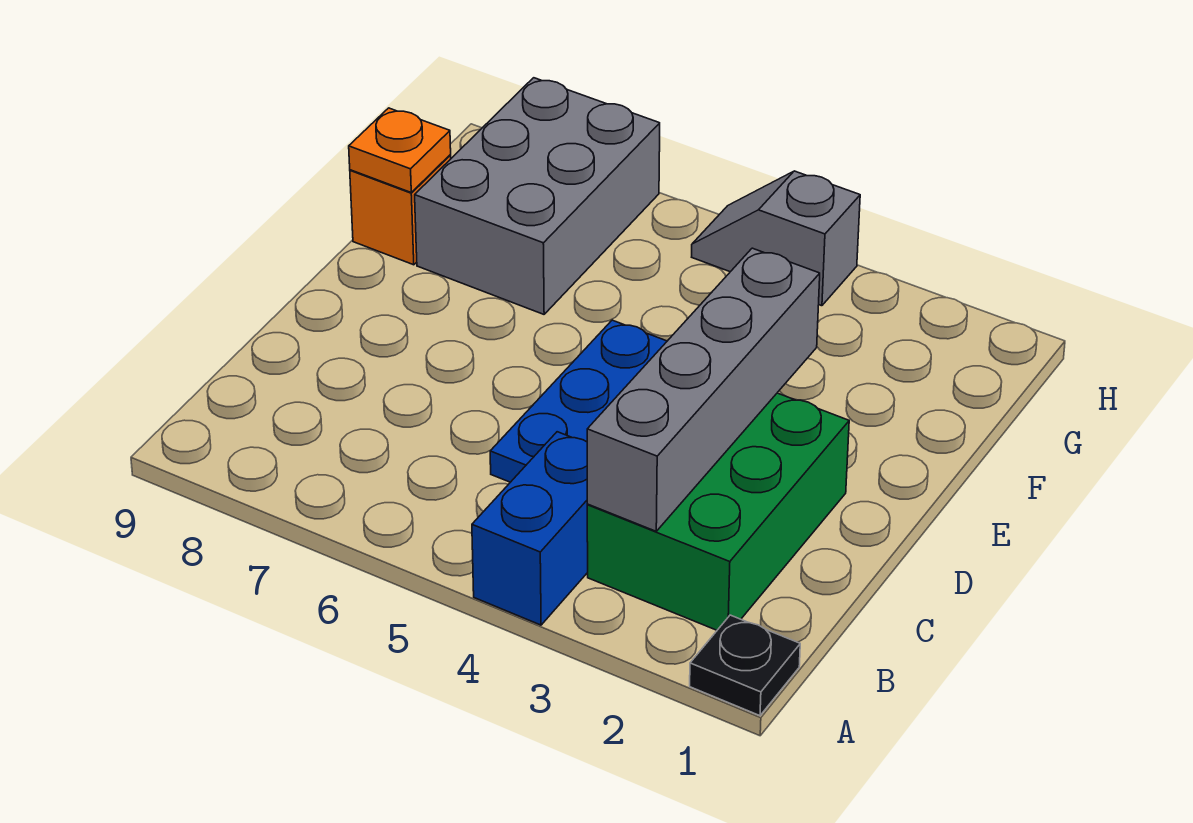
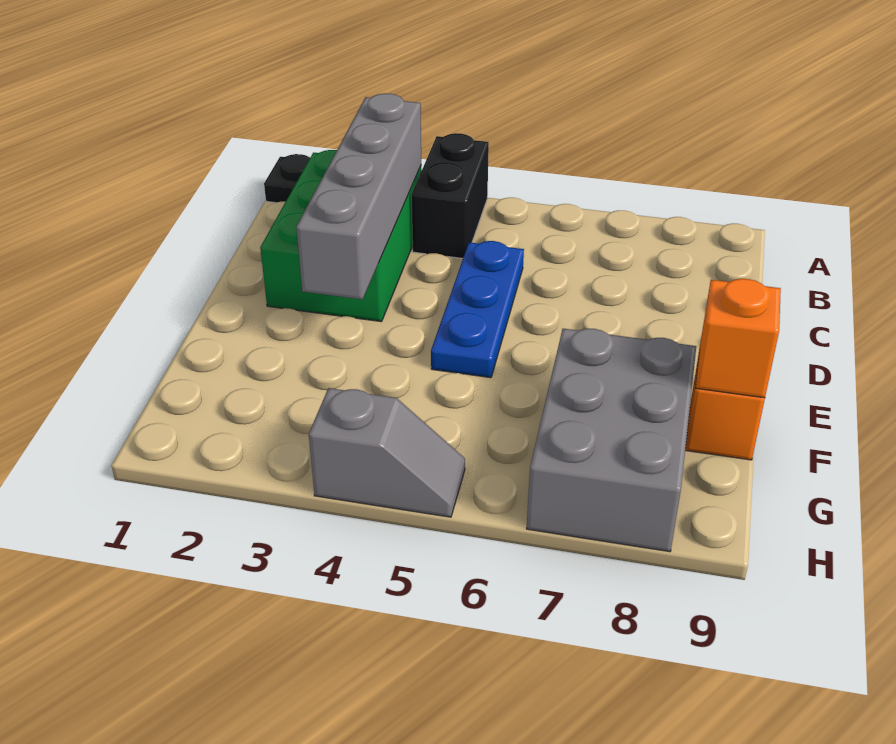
blue 1x2 brick [472,432,588,625] -> black 1x2 brick [412,133,489,258]
orange 1x1 plate [349,108,451,192] -> orange 1x1 brick [696,279,781,398]

